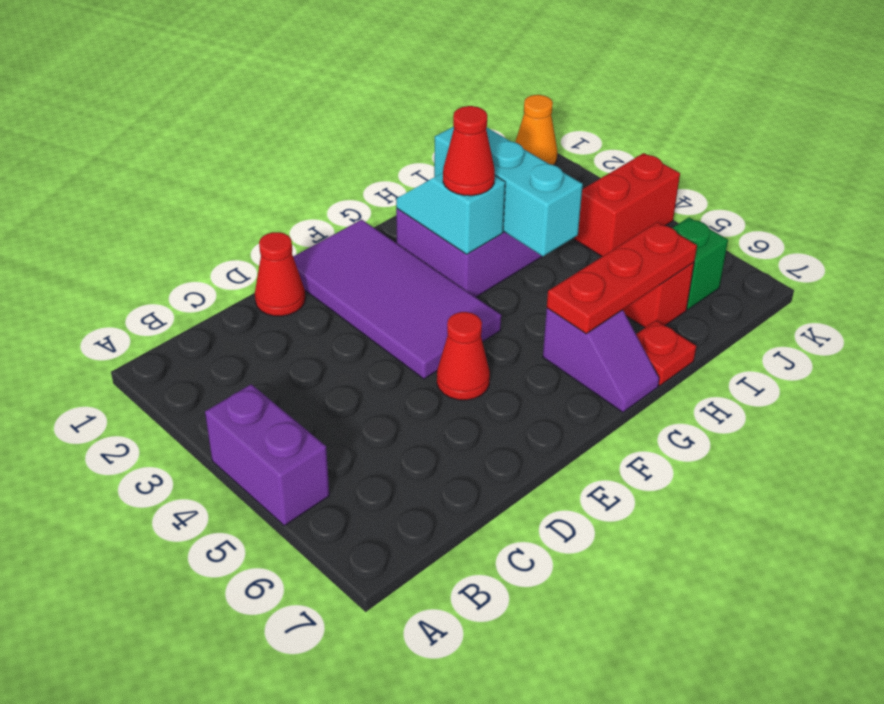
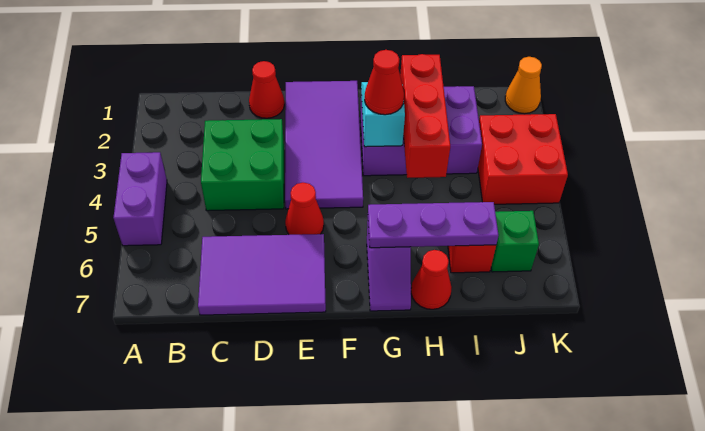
none -> green 2x2 brick [201,119,284,211]
none -> purple 2x3 tile [198,234,326,315]
red 1x3 plate [547,222,697,334] -> purple 1x3 plate [368,202,499,248]
cyan 1x3 brick [434,127,583,256] -> red 1x3 brick [400,54,450,178]
red 1x1 plate [636,320,696,386] -> red 1x1 cone [411,250,452,309]
red 1x2 brick [574,153,680,256] -> red 2x2 brick [478,114,568,204]

